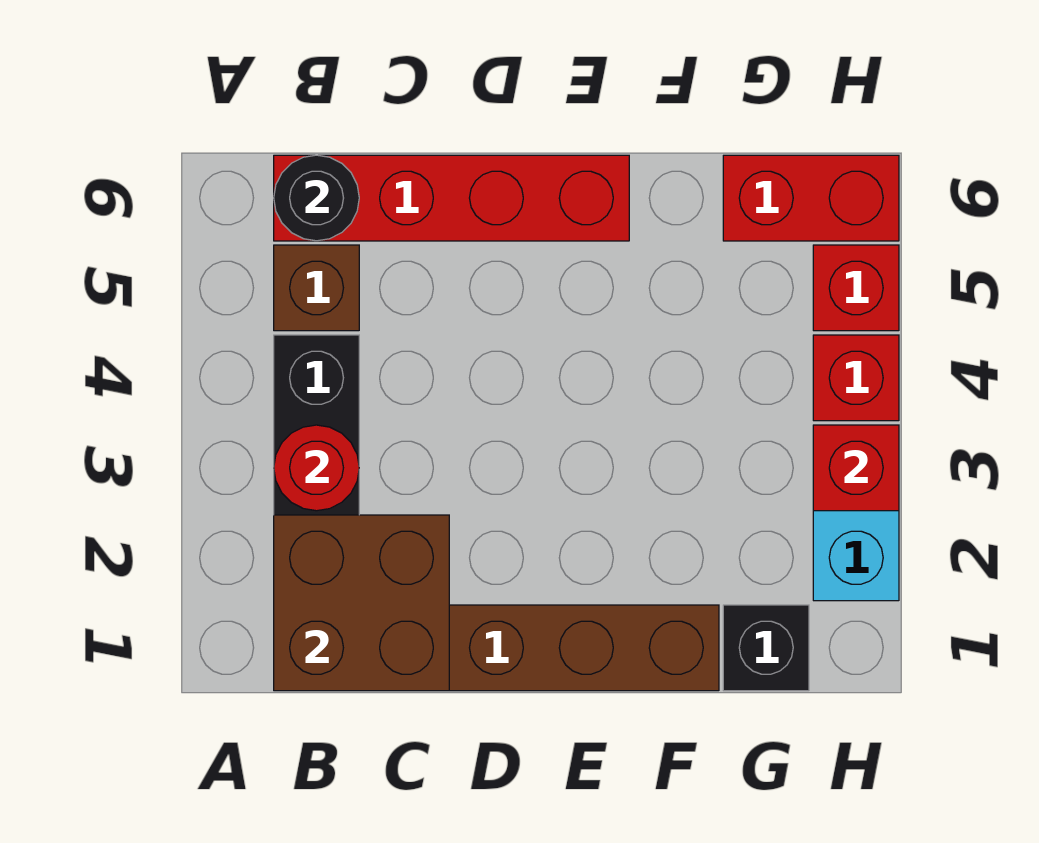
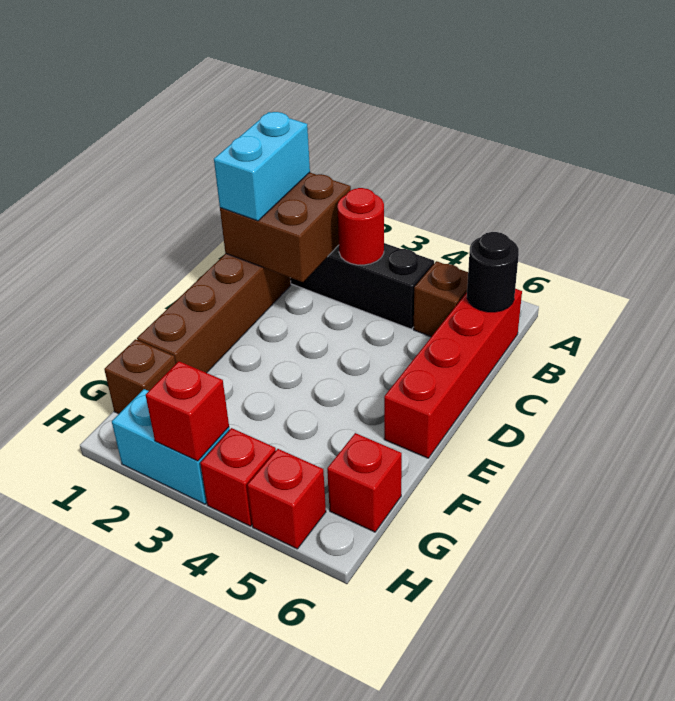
none -> cyan 1x2 brick [214,112,310,221]
black 1x1 brick [723,605,809,691] -> brown 1x1 brick [104,339,176,414]
red 1x2 brick [723,155,899,241] -> red 1x1 brick [327,433,402,532]

